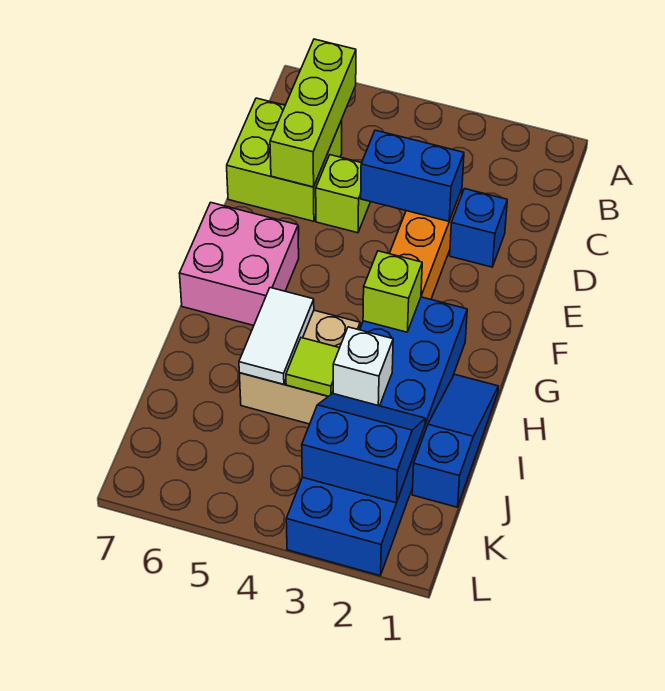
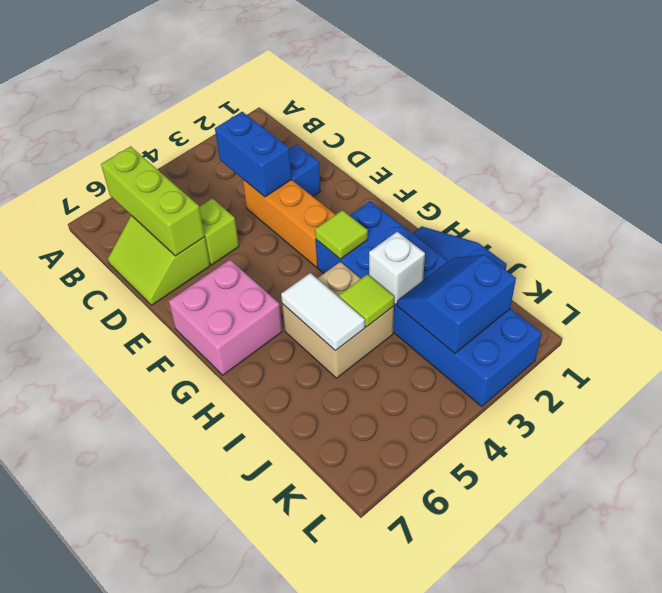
lime 2x2 brick [227,98,342,221] -> lime 2x2 slope [108,216,210,305]
blue 1x2 brick [361,130,464,221] -> blue 1x2 brick turned to [215,112,292,197]
lime 1x1 brick [363,251,422,332] -> lime 1x1 tile [315,210,368,259]

